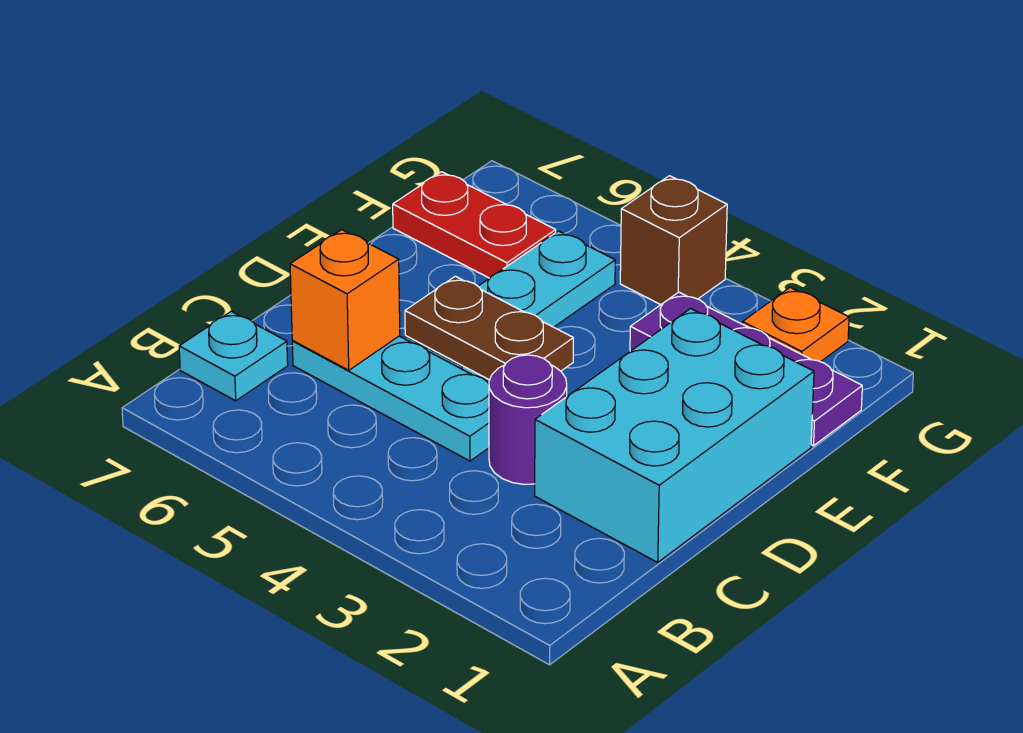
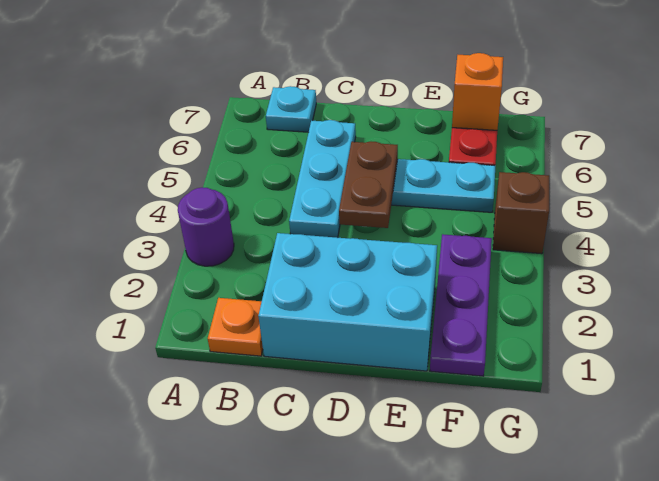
purple 1x1 round brick [489,355,567,484] -> purple 1x1 round brick moved to [178,187,234,266]
orange 1x1 brick [290,230,400,370] -> orange 1x1 brick moved to [452,53,503,130]
orange 1x1 plate [743,287,849,362] -> orange 1x1 plate moved to [208,298,263,356]

